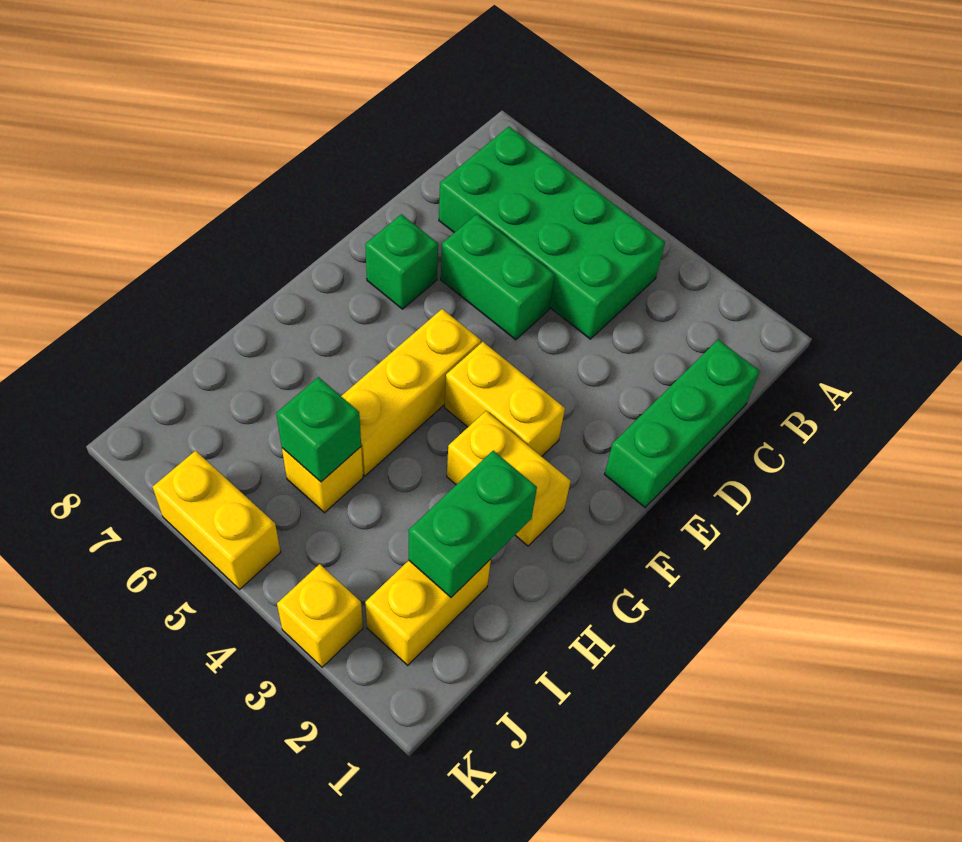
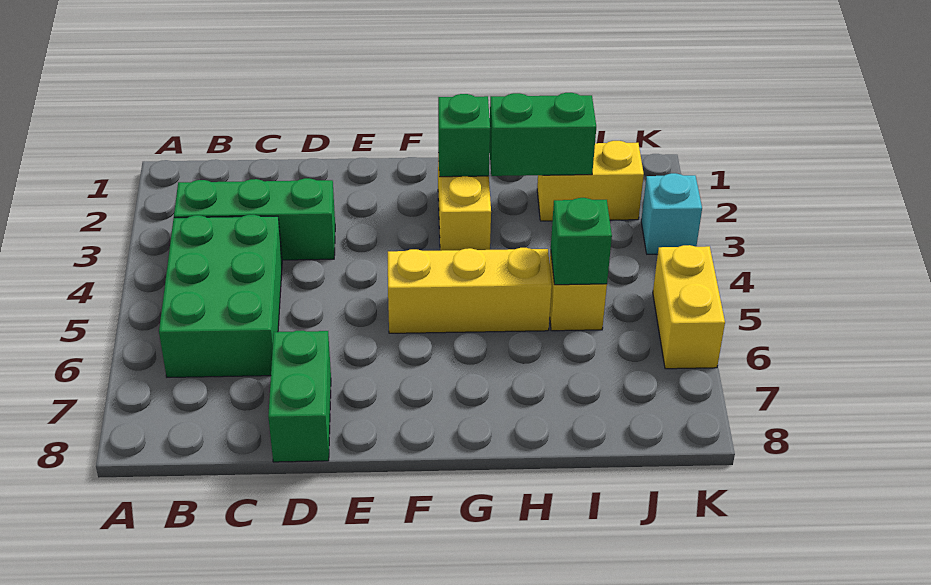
green 2x4 brick [439,127,665,339] -> green 2x3 brick [159,215,282,377]
green 1x3 brick [604,340,760,508] -> green 1x3 brick moved to [174,178,335,260]
green 1x2 brick [441,214,555,340] -> green 1x2 brick moved to [268,331,331,462]
green 1x1 brick [365,214,438,309] -> green 1x1 brick moved to [438,94,490,177]
yellow 1x2 brick [445,342,565,456] -> none
yellow 1x1 brick [277,564,363,667] -> cyan 1x1 brick [641,173,702,254]

